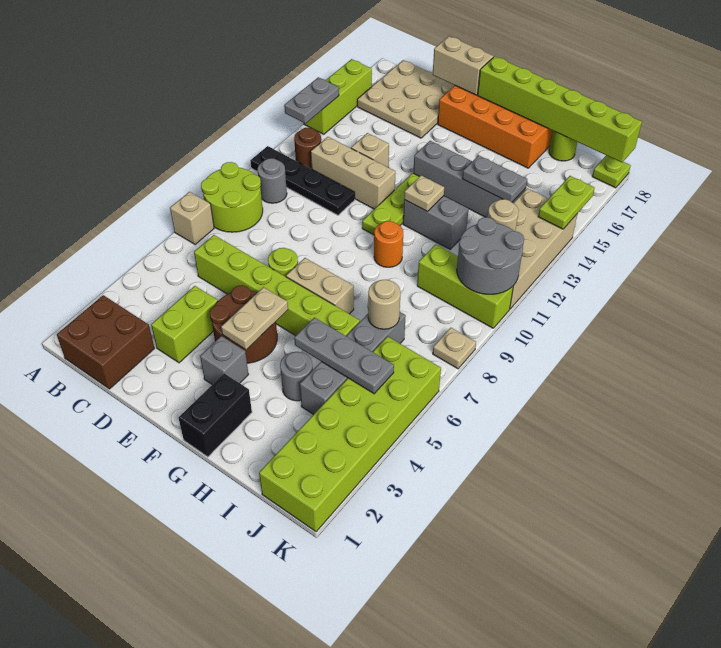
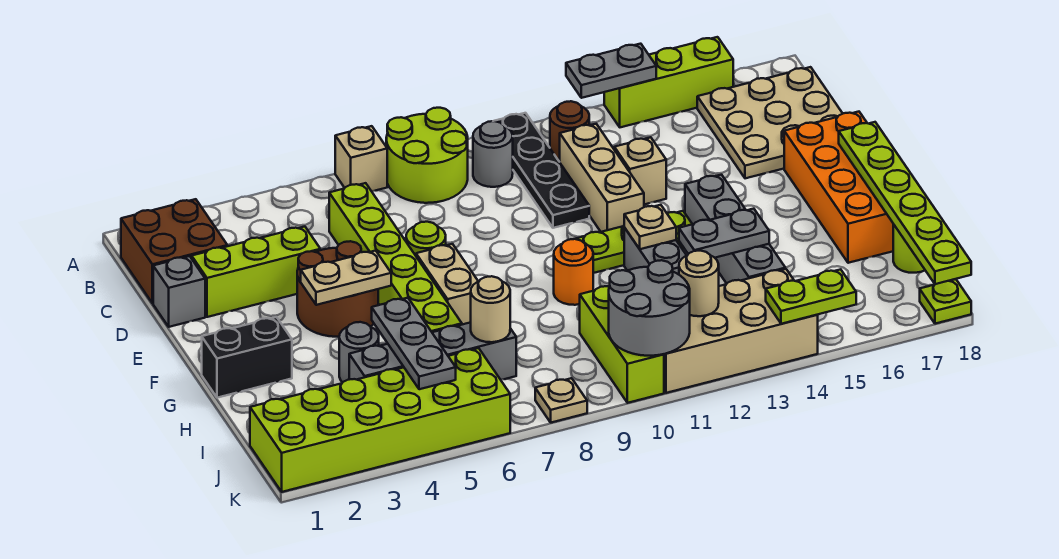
lime 1x2 brick [151,286,218,363] -> lime 1x3 brick [192,227,320,317]
tan 1x2 brick [433,36,493,95] -> none
grey 1x1 brick [200,336,248,385] -> grey 1x1 brick moved to [153,256,205,327]
lime 1x6 brick [478,56,642,162] -> lime 1x6 plate [839,122,971,284]
grey 1x2 plate [462,155,527,202] -> grey 1x2 plate turned to [679,209,769,258]

